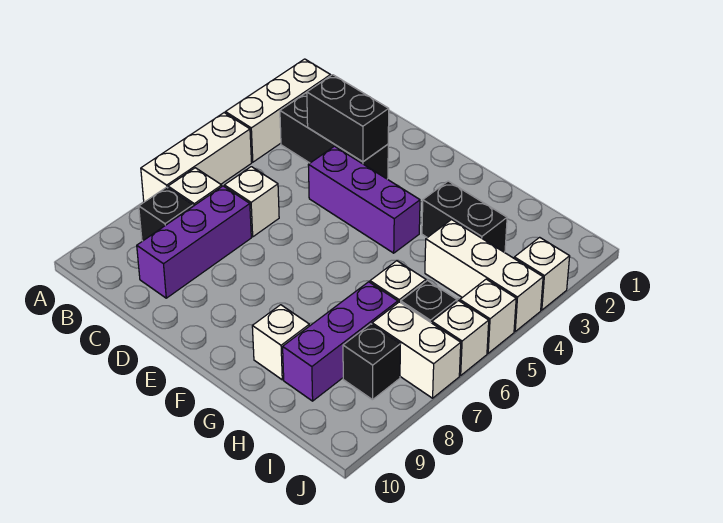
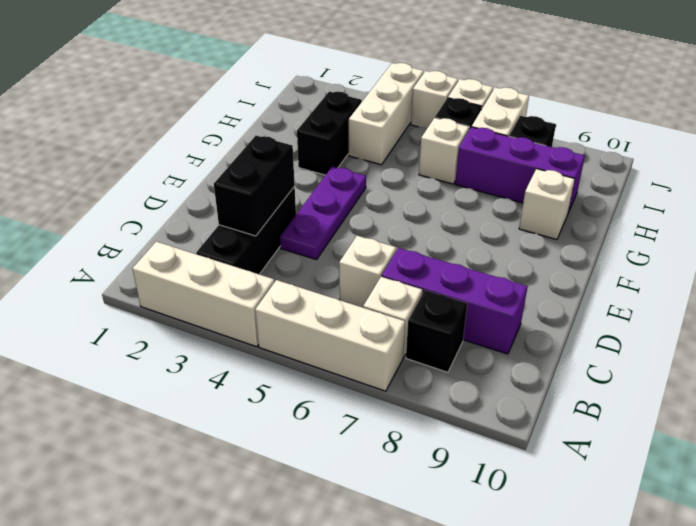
purple 1x3 brick [308,146,420,253] -> purple 1x3 plate [280,167,366,260]
white 1x1 brick [514,237,570,310] -> none

